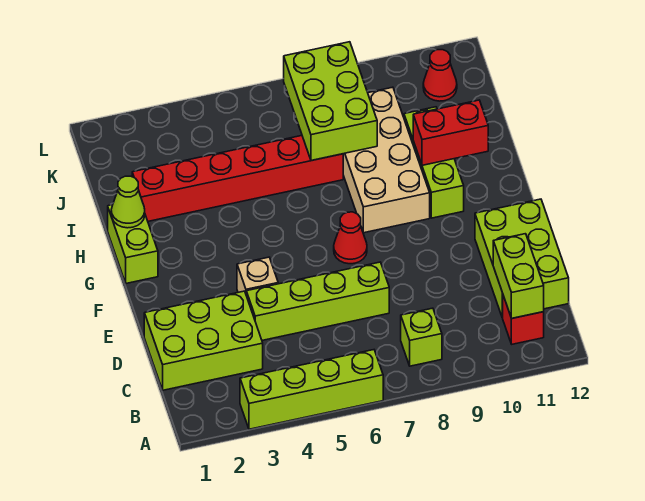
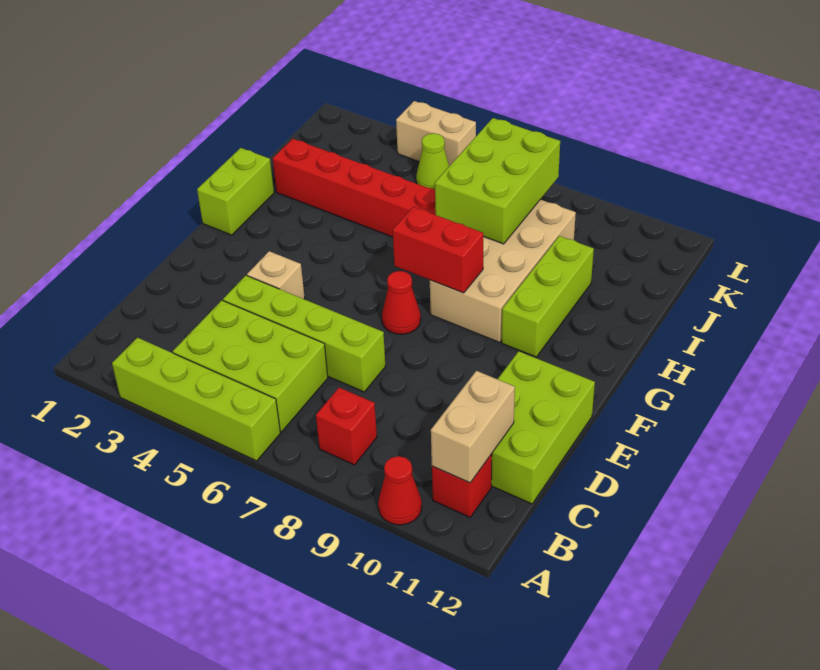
lime 1x1 brick [401,308,442,366] -> red 1x1 brick [316,388,377,465]
lime 1x2 brick [493,234,544,318] -> tan 1x2 brick [431,371,515,483]
lime 2x3 brick [144,291,263,390] -> lime 2x3 brick moved to [173,300,328,432]
lime 1x1 cone [111,176,145,228] -> lime 1x1 cone moved to [416,133,449,189]
red 1x2 brick [413,100,488,165] -> red 1x2 brick moved to [393,207,483,293]
red 1x1 cone [423,50,457,101] -> red 1x1 cone moved to [378,456,422,525]
none -> tan 1x2 brick [396,101,476,166]

